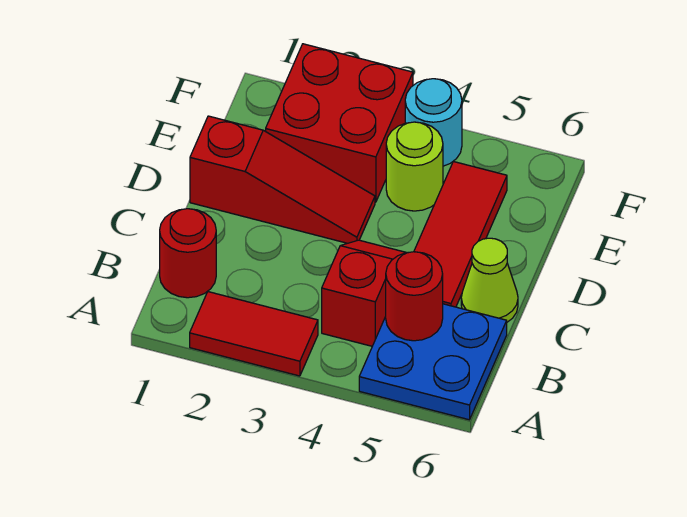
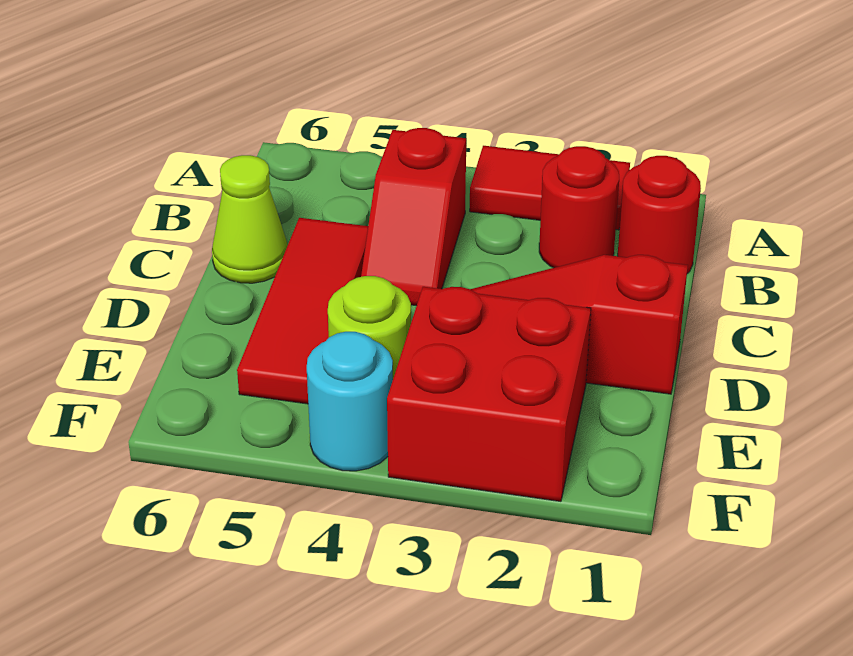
blue 2x2 plate [359,304,507,420] -> none
red 1x1 round brick [386,252,443,341] -> red 1x1 round brick moved to [539,146,619,268]

